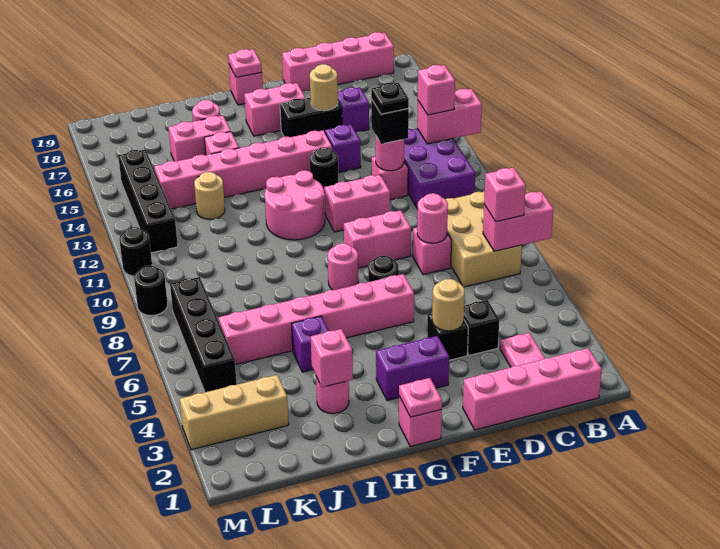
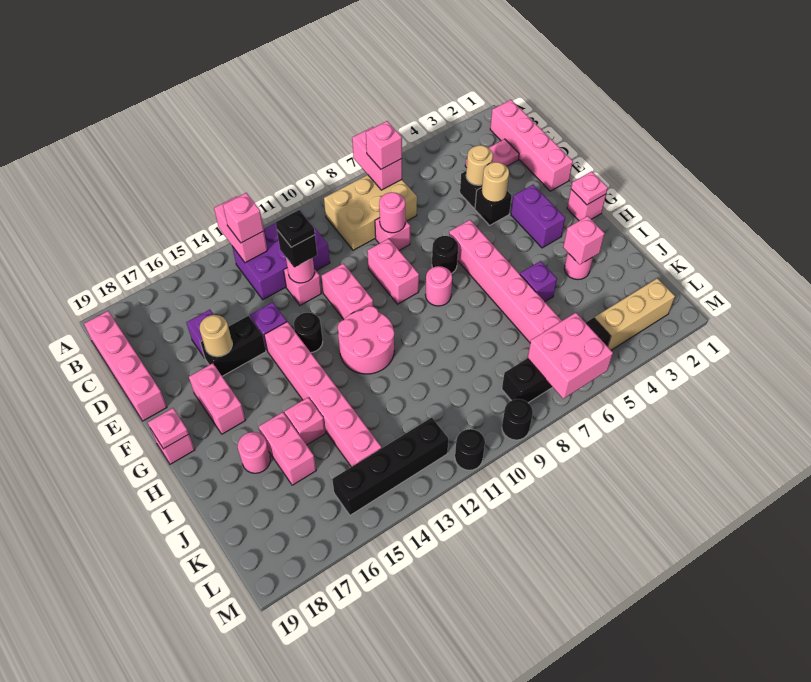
black 1x2 brick [280,98,342,137] -> black 1x2 brick turned to [200,316,266,376]
tan 1x1 round brick [194,172,225,219] -> tan 1x1 round brick moved to [466,145,493,185]
tan 1x3 brick [180,375,289,450] -> tan 1x3 brick turned to [594,278,675,350]
none -> pink 2x2 brick [528,313,613,399]

